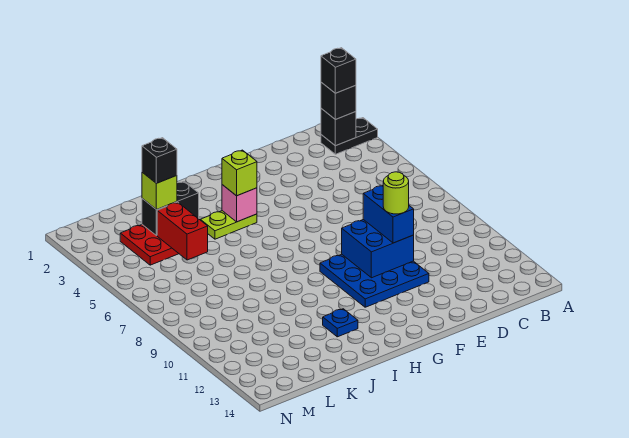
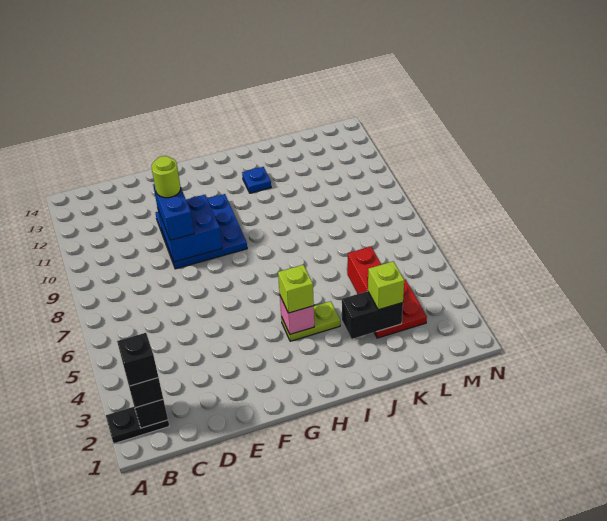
black 1x1 brick [142,138,177,183] -> none

